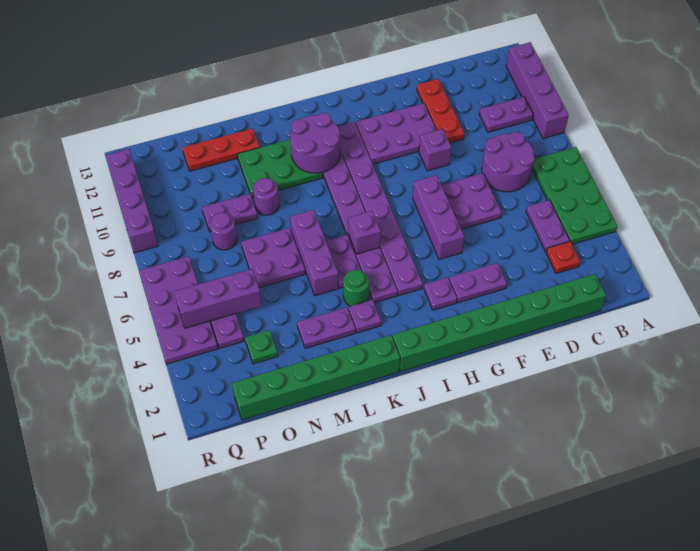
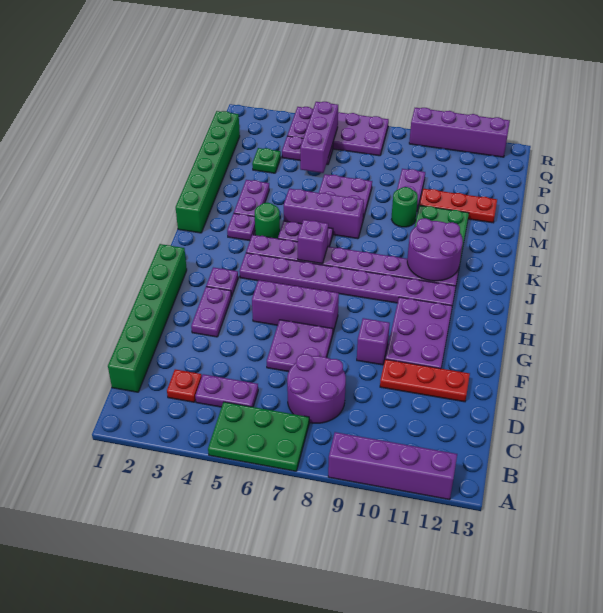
green 2x4 plate [532,147,617,244] -> green 2x3 plate [208,402,309,471]
purple 1x2 plate [479,97,533,132] -> none
green 1x8 brick [392,274,606,371] -> green 1x6 brick [108,244,187,392]
purple 1x1 round brick [253,178,279,215] -> green 1x1 round brick [392,187,418,227]
red 1x3 plate [182,129,260,171] -> red 1x3 plate turned to [419,189,497,223]
purple 1x1 round brick [210,212,237,250] -> none

